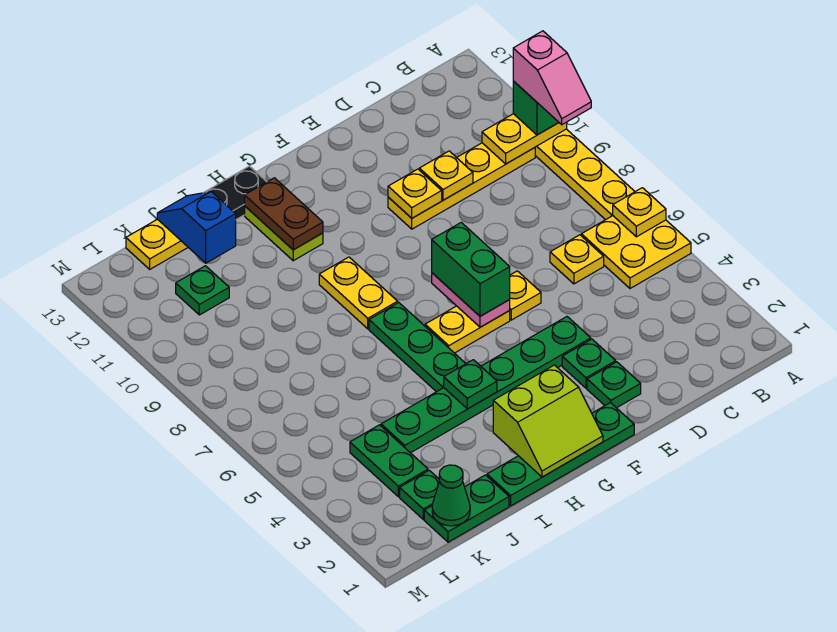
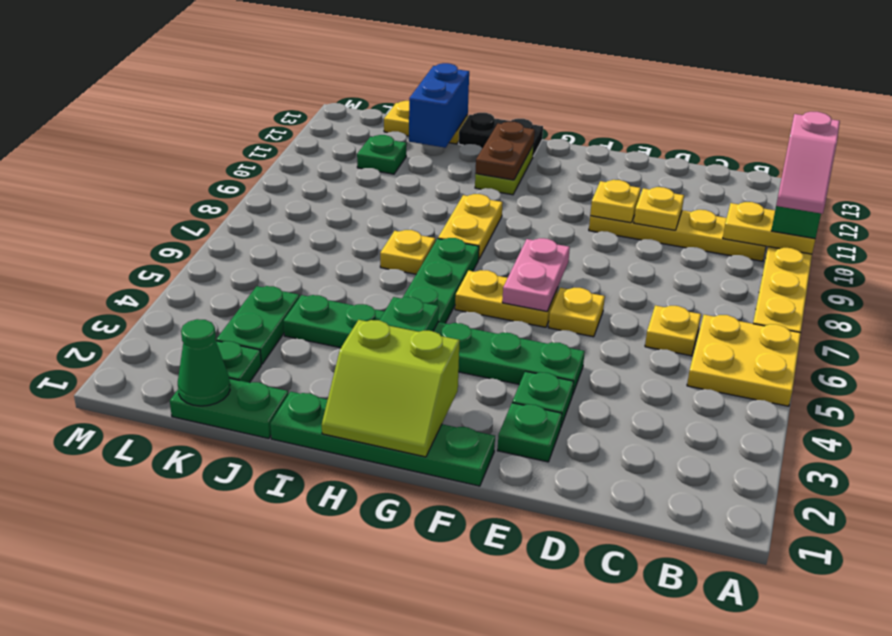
yellow 1x1 plate [613,188,666,237] -> yellow 1x1 plate moved to [380,230,435,274]
green 1x2 brick [432,222,510,316] -> none
blue 1x2 slope [157,192,236,263] -> blue 1x2 brick [409,63,469,148]

